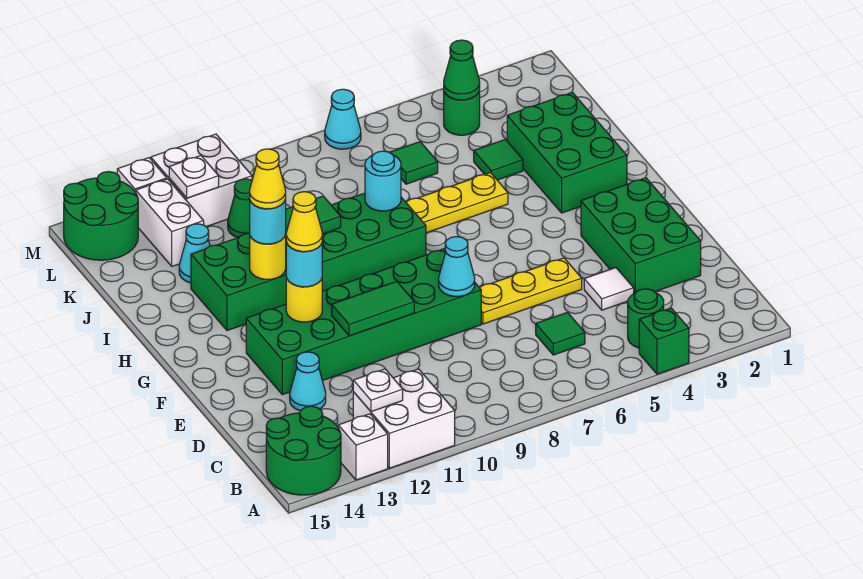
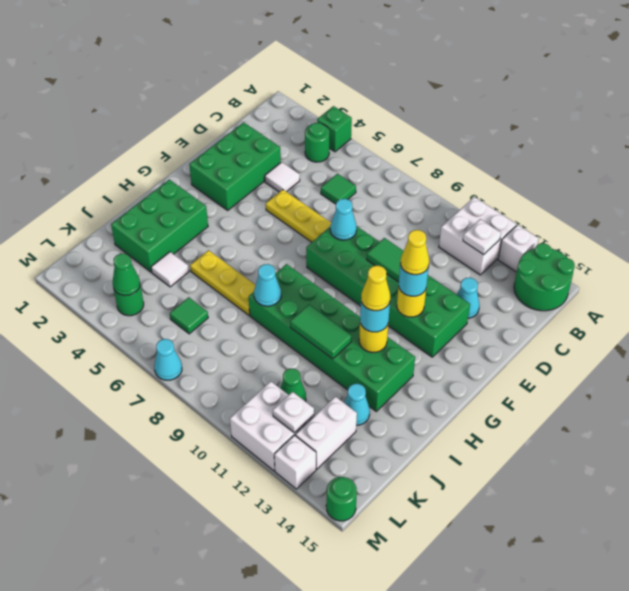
cyan 1x1 round brick [365,151,401,211] -> cyan 1x1 cone [254,264,281,306]
green 1x1 tile [474,139,523,180] -> white 1x1 tile [151,252,189,287]
green 2x2 round brick [64,172,138,260] -> green 1x1 round brick [326,477,357,521]

